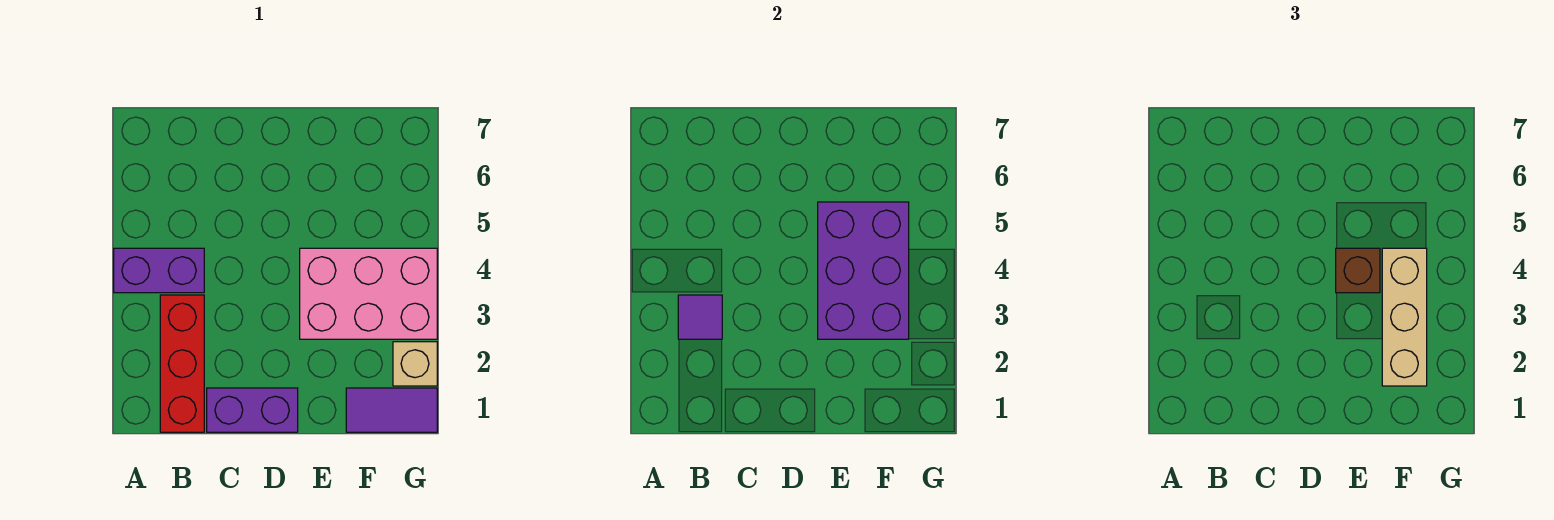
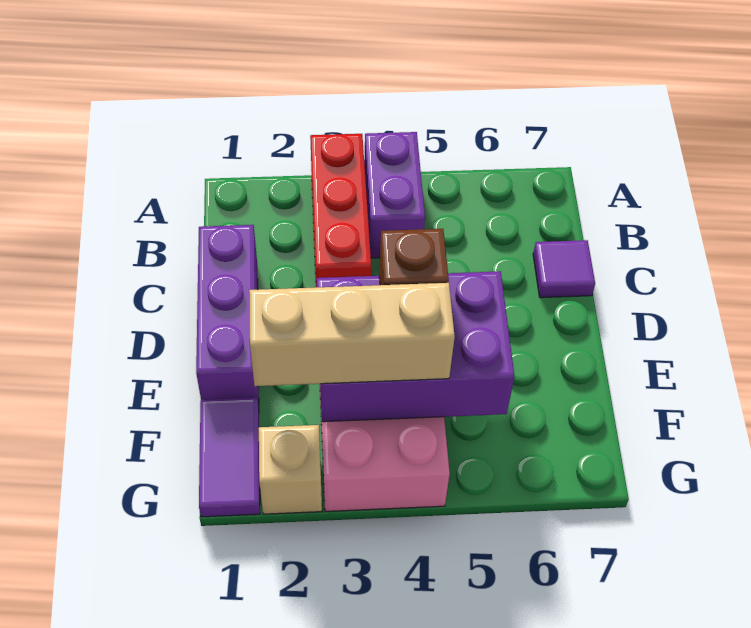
red 1x3 brick [160,295,204,432] -> red 1x3 brick turned to [310,134,371,287]
purple 1x1 tile [678,295,722,339] -> purple 1x1 tile moved to [533,240,595,298]
purple 1x2 brick [207,388,298,432] -> purple 1x3 brick [196,225,259,404]

